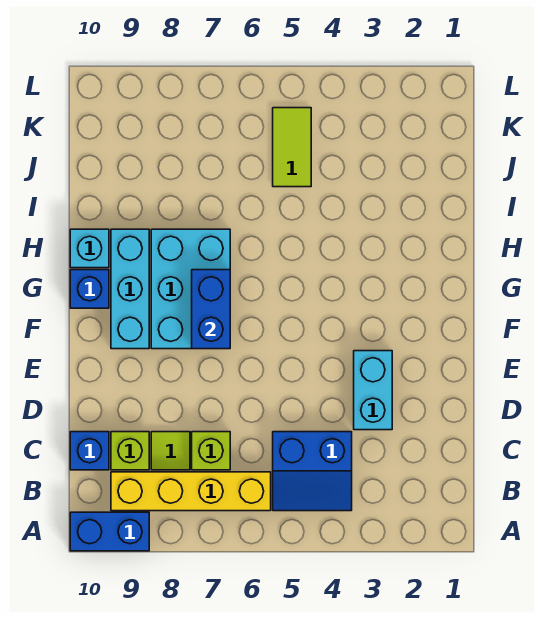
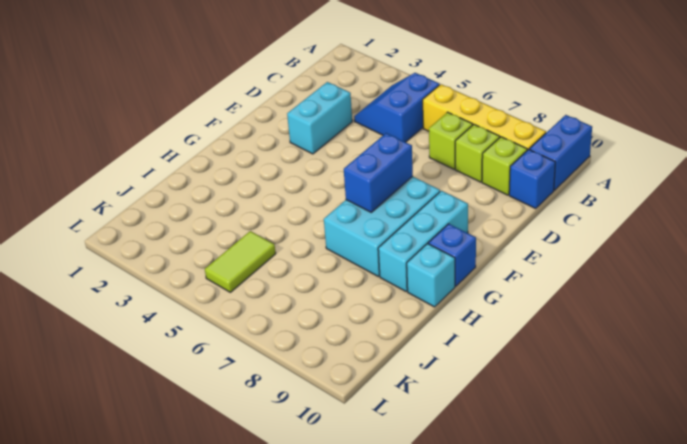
blue 1x2 brick [70,512,149,551] -> blue 1x2 brick turned to [529,115,592,190]
blue 2x2 slope [273,432,352,511] -> blue 2x2 slope turned to [354,73,440,142]
lime 1x1 tile [151,432,190,470] -> lime 1x1 brick [455,124,500,182]

